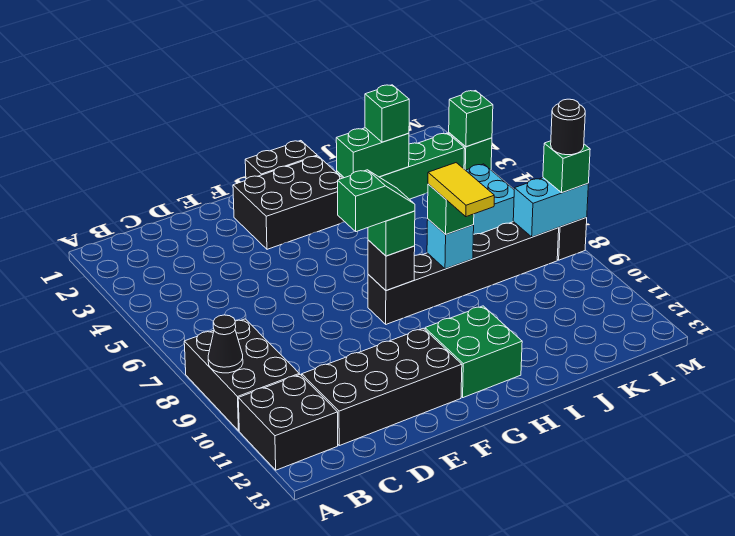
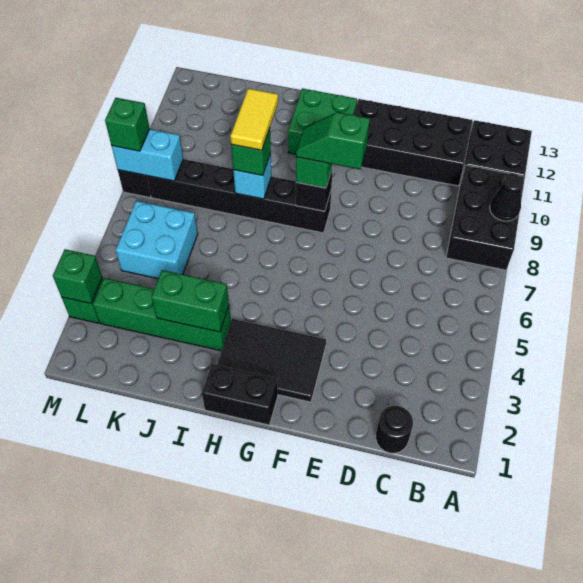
black 2x3 brick [233,156,344,249] -> black 2x3 tile [217,319,326,402]
green 1x1 brick [365,85,409,142] -> none
black 1x1 round brick [551,99,585,155] -> black 1x1 round brick moved to [376,406,413,453]

